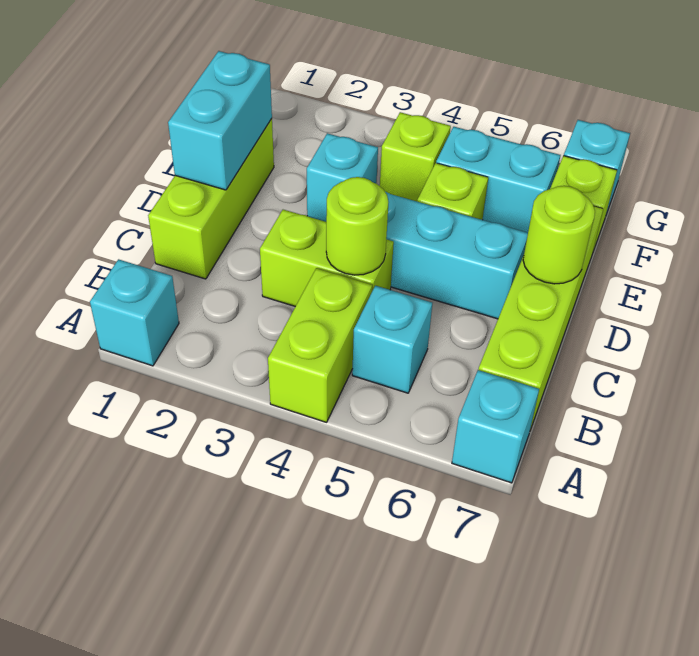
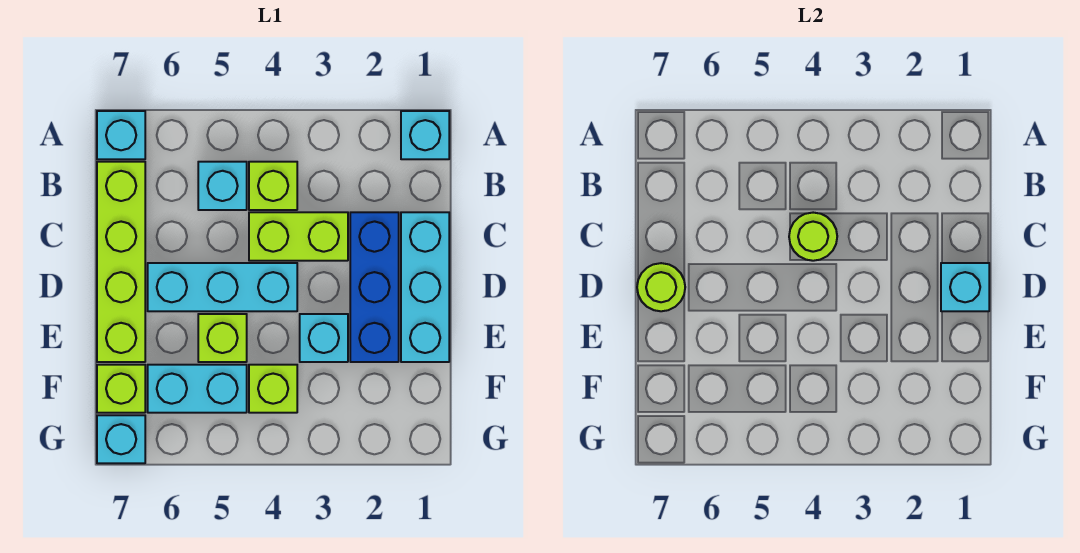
lime 1x2 brick [268,268,372,422] -> lime 1x1 brick [249,162,297,210]
lime 1x3 brick [148,119,274,279] -> cyan 1x3 brick [401,212,449,362]
none -> blue 1x3 brick [350,212,399,362]
cyan 1x2 brick [168,51,272,190] -> cyan 1x1 brick [941,263,989,311]

